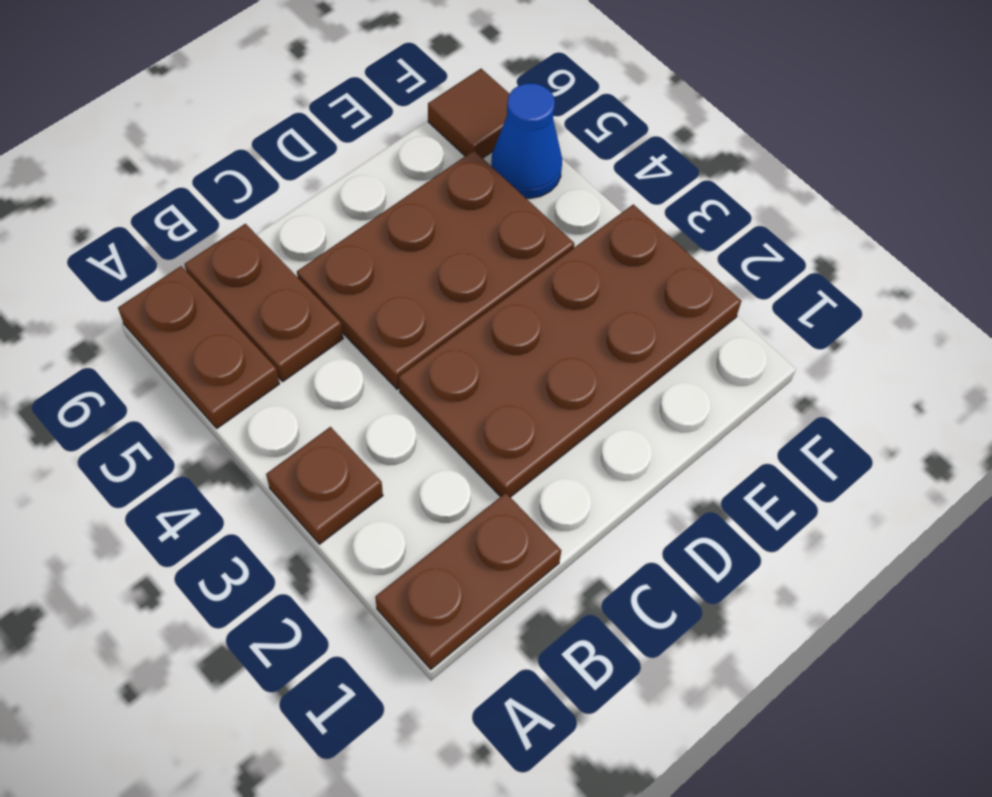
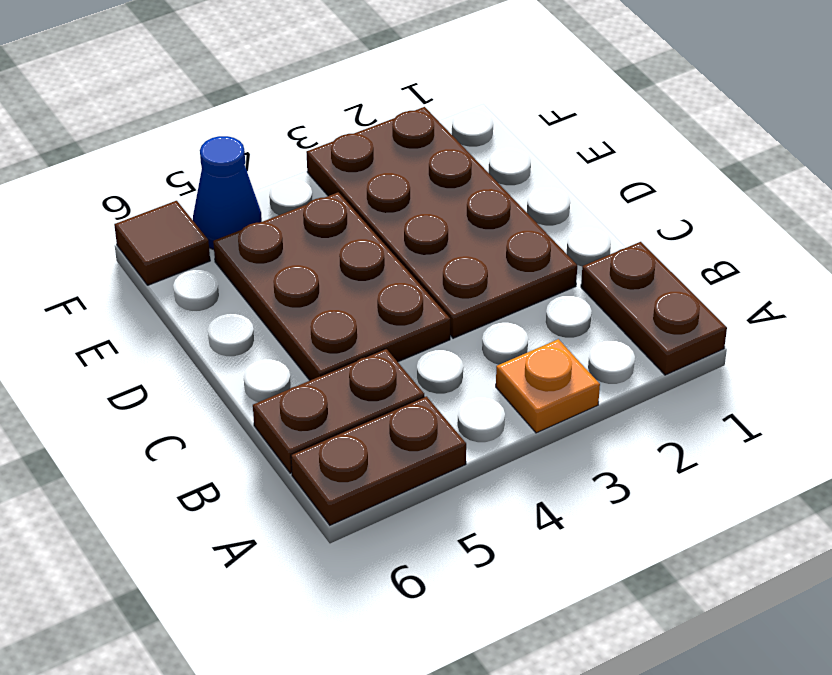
brown 1x1 plate [266,427,383,544] -> orange 1x1 plate [496,339,600,433]

